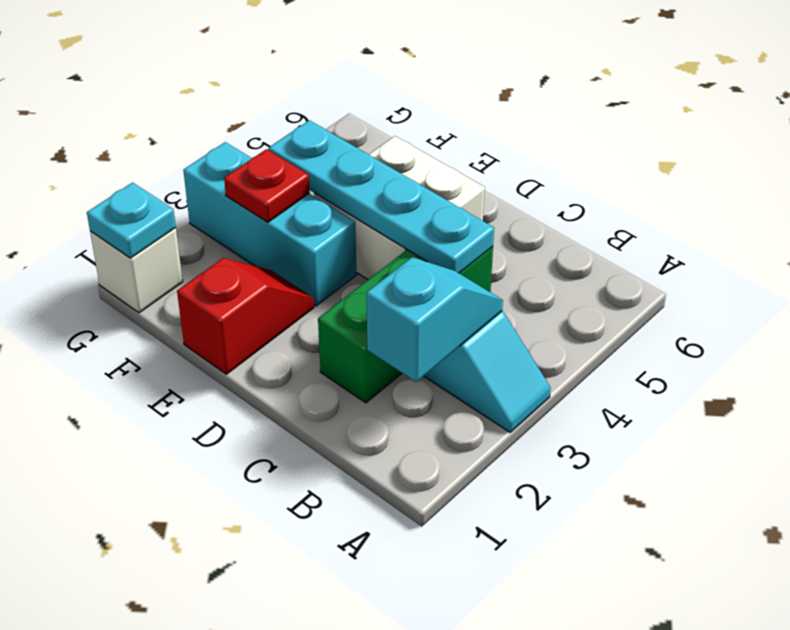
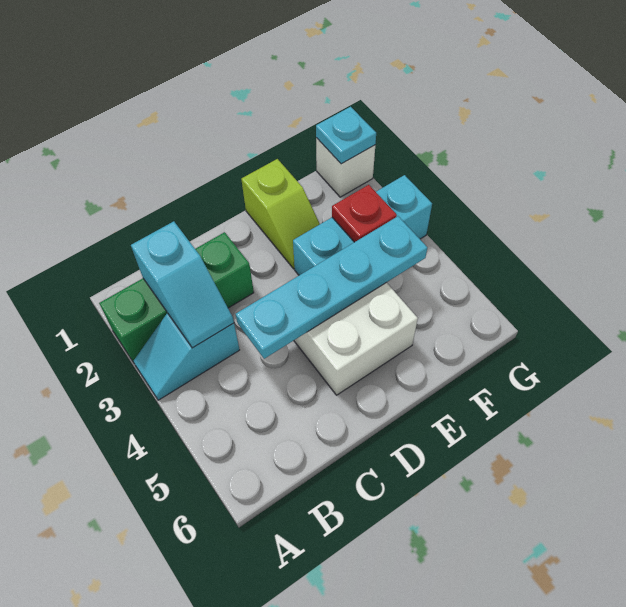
green 1x3 brick [318,247,493,403] -> green 1x3 brick turned to [99,232,254,361]
red 1x2 slope [177,258,314,374] -> lime 1x2 slope [241,159,320,269]

